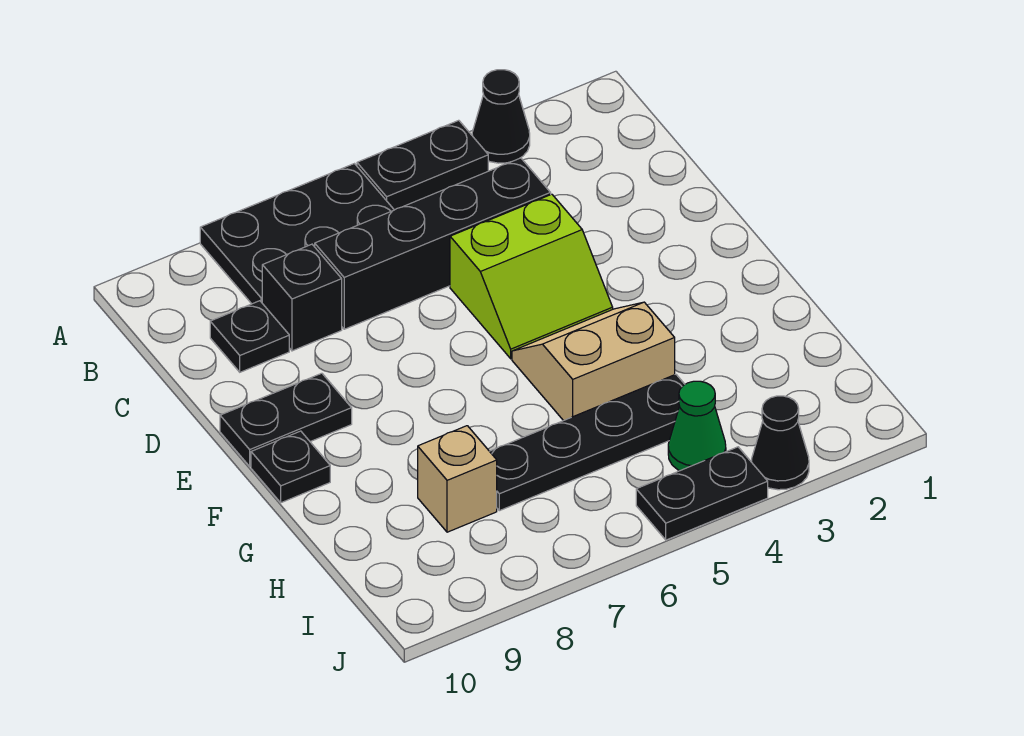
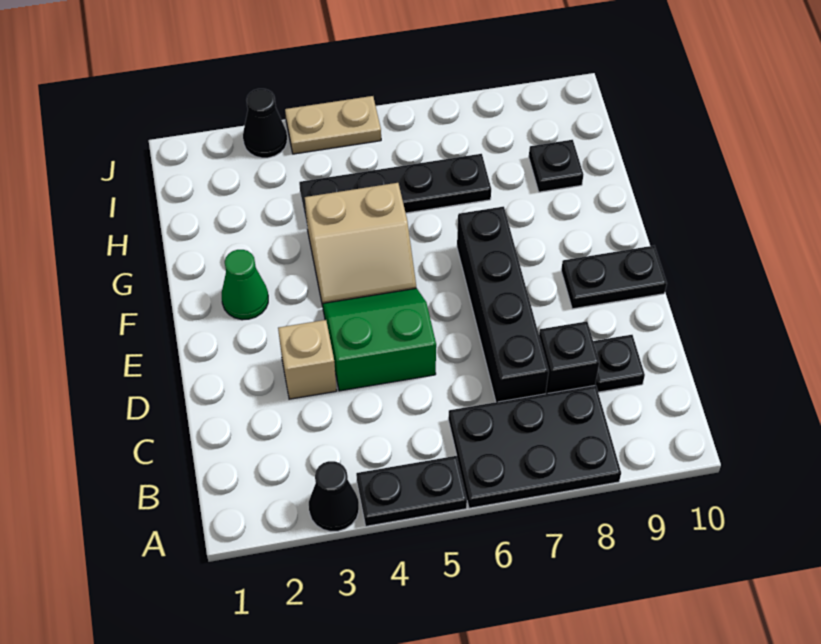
black 1x4 brick [315,158,551,329] -> black 1x4 brick turned to [457,207,549,402]
lime 2x2 slope [450,194,613,359] -> green 2x2 slope [322,288,436,391]
black 1x1 plate [251,431,330,503] -> black 1x1 plate moved to [529,140,583,192]
tan 1x1 brick [418,426,497,532] -> tan 1x1 brick moved to [278,320,337,399]
green 1x1 cone [668,381,726,471] -> green 1x1 cone moved to [222,250,268,320]
black 1x2 plate [636,447,768,540] -> tan 1x2 plate [285,96,381,154]

